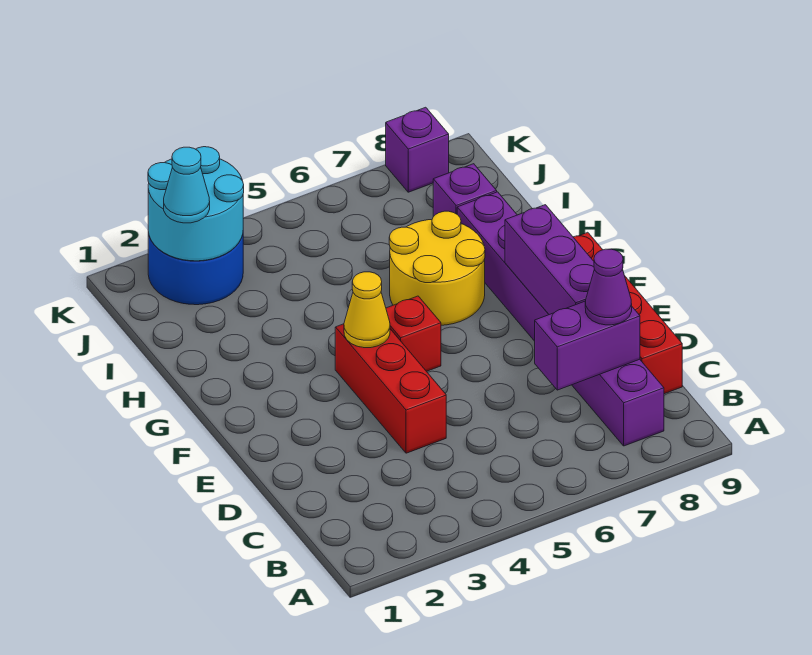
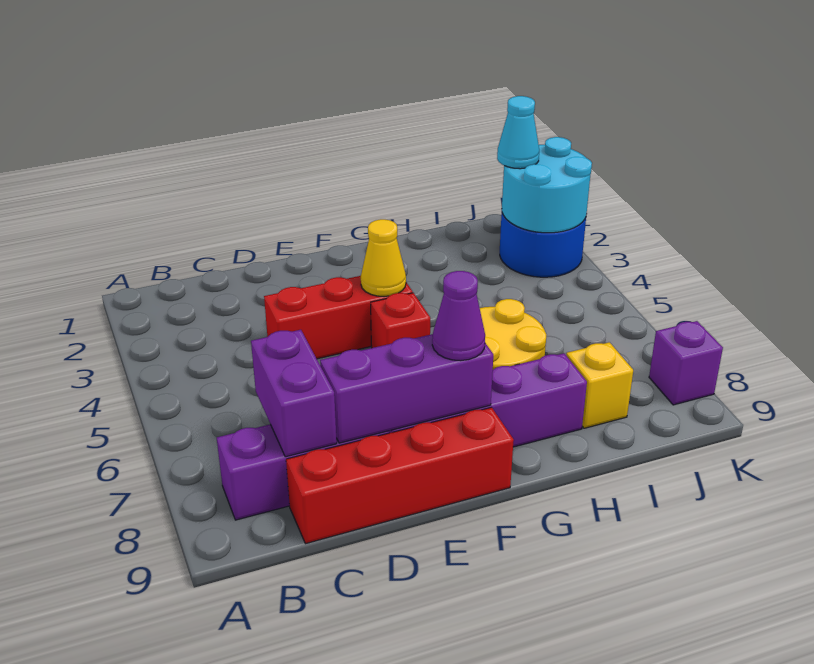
purple 1x1 cone [585,249,632,325] -> purple 1x1 cone moved to [432,271,485,361]
purple 1x1 brick [433,164,497,217] -> yellow 1x1 brick [566,342,633,428]

